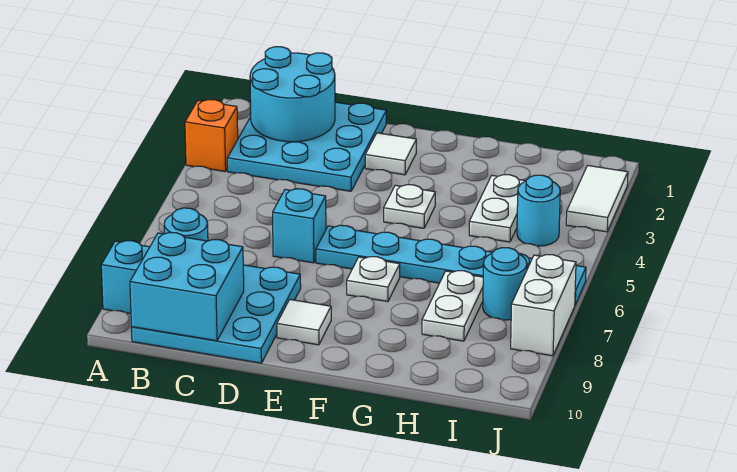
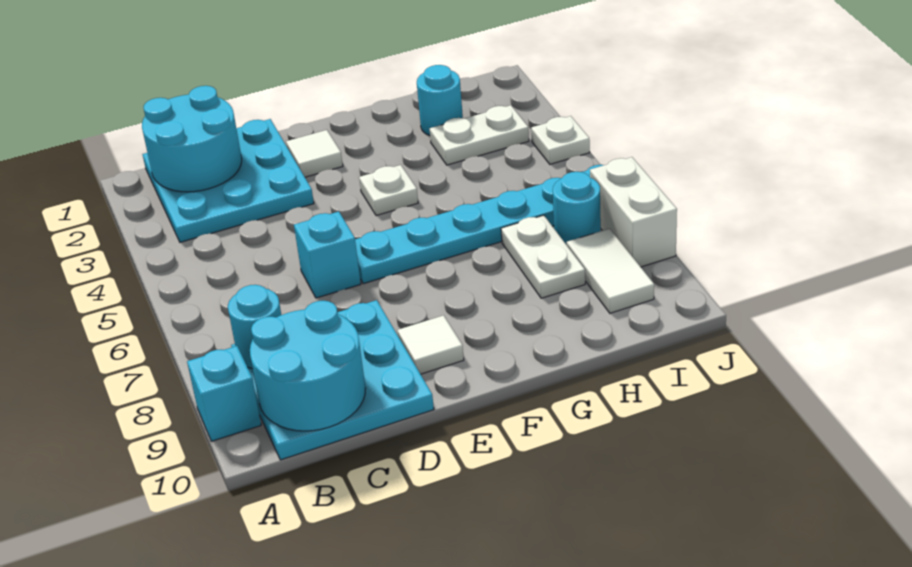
orange 1x1 brick [185,100,238,172] -> none
cyan 2x2 brick [130,233,244,341] -> cyan 2x2 round brick [250,301,366,431]
white 1x1 plate [347,257,400,302] -> white 1x1 plate moved to [531,116,590,164]
white 1x2 plate [469,175,525,242] -> white 1x2 plate turned to [430,105,529,165]
cyan 1x1 round brick [517,175,560,246] -> cyan 1x1 round brick moved to [417,65,463,136]
white 1x2 tile [566,166,628,232] -> white 1x2 tile moved to [567,229,654,313]

